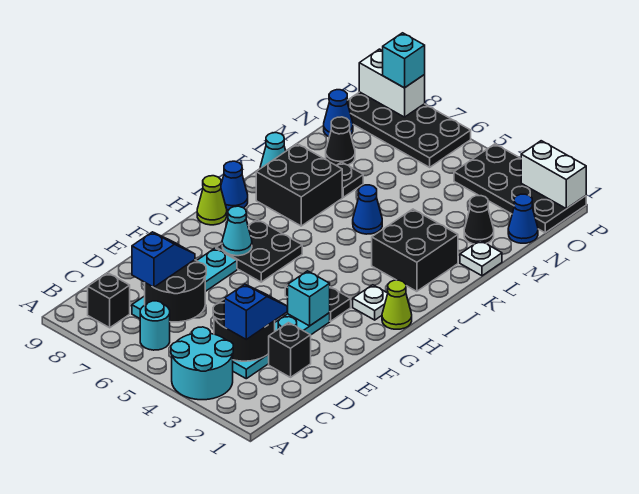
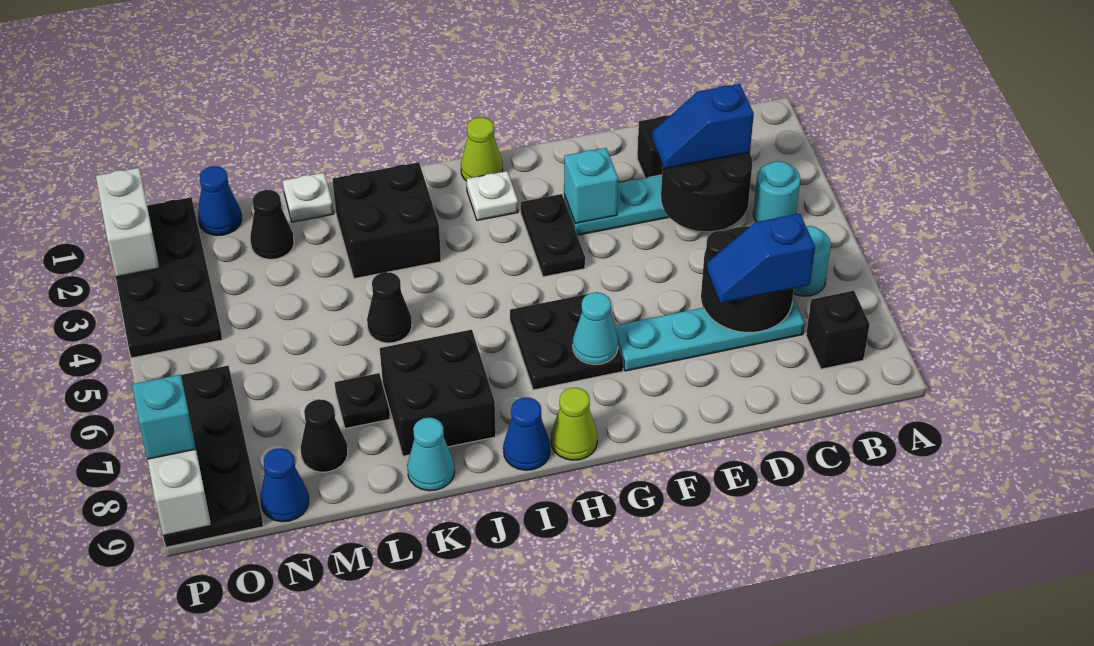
cyan 2x2 round brick [171,327,233,400] -> cyan 1x1 round brick [753,161,800,222]
blue 1x1 cone [353,185,382,234] -> black 1x1 cone [367,272,412,343]

